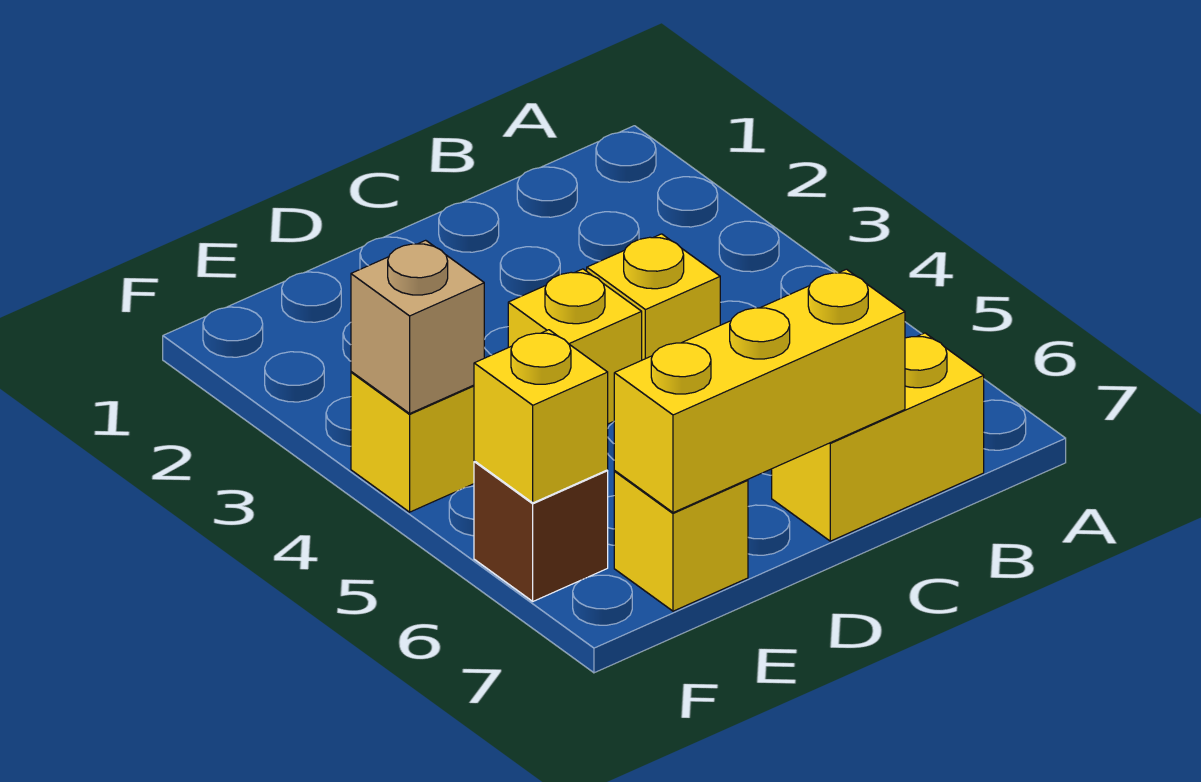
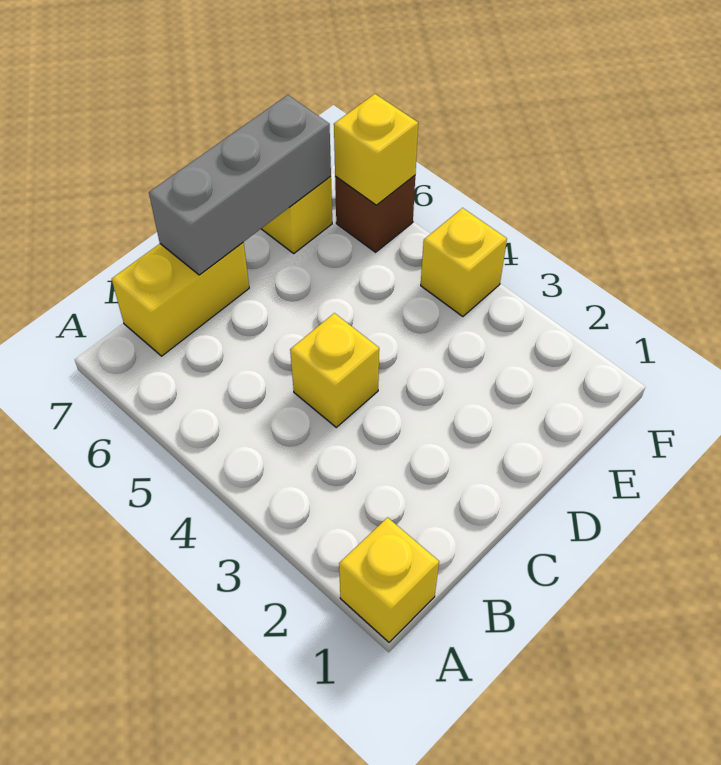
yellow 1x3 brick [614,269,905,513] -> grey 1x3 brick [149,95,331,275]
yellow 1x1 brick [508,269,642,424] -> yellow 1x1 brick moved to [339,517,439,642]
tan 1x1 brick [351,240,484,413] -> none

